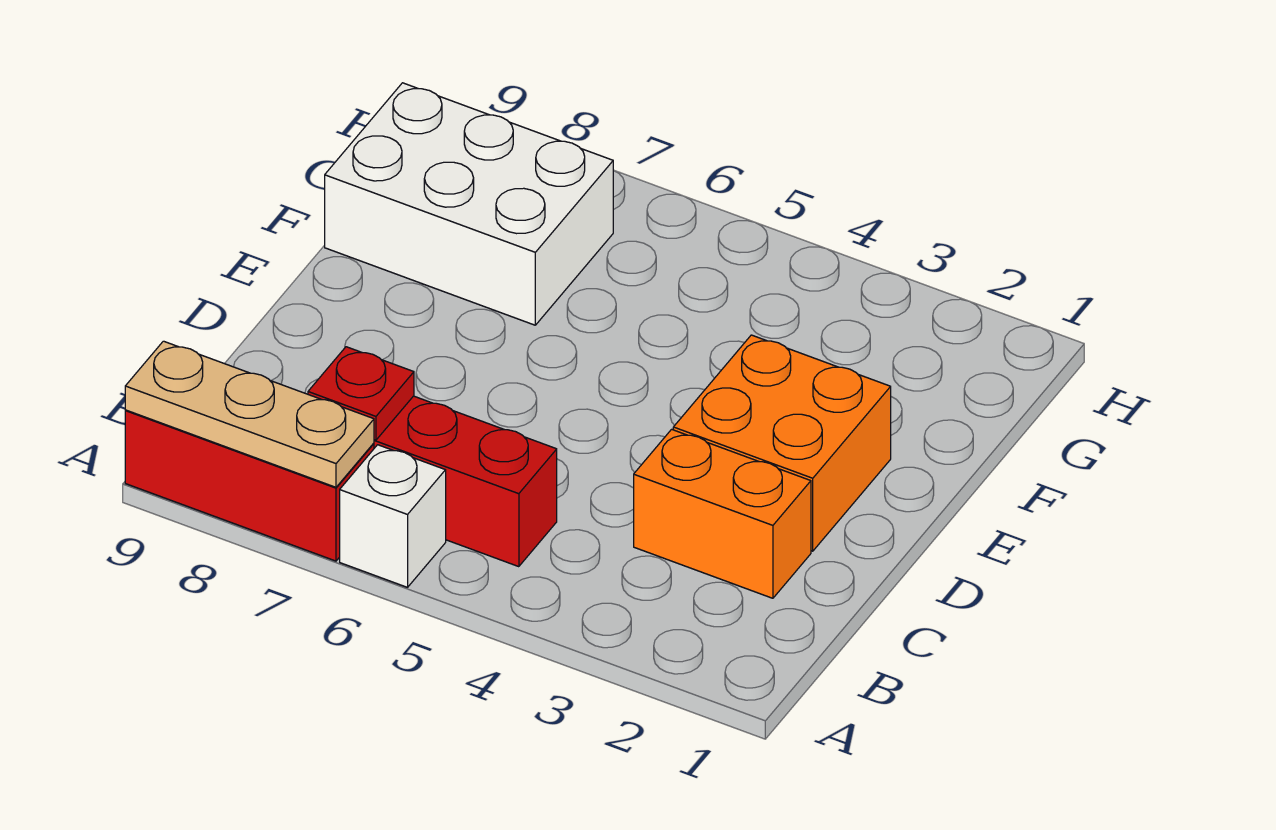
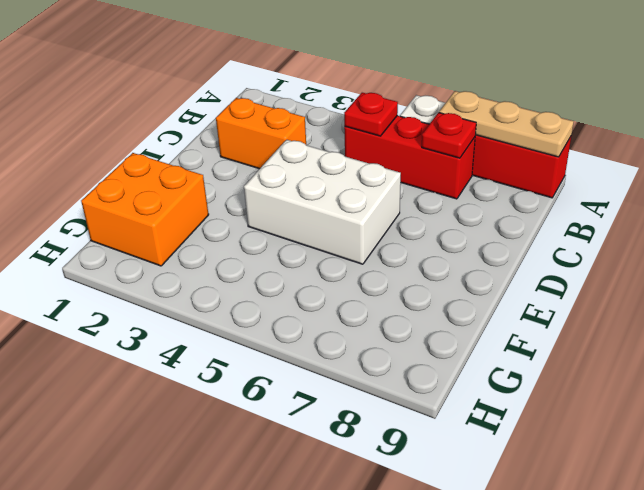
none -> red 1x1 plate [344,93,398,136]
orange 2x2 brick [673,335,891,551] -> orange 2x2 brick moved to [81,153,209,266]
white 2x3 brick [325,83,613,325] -> white 2x3 brick moved to [244,140,401,264]

